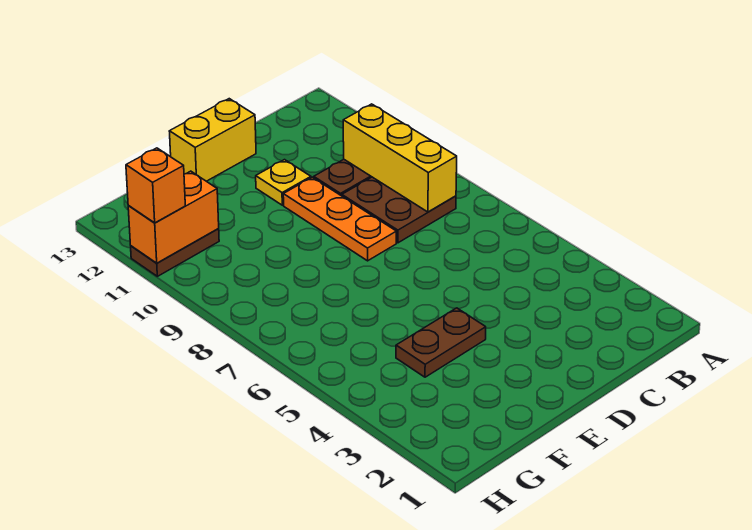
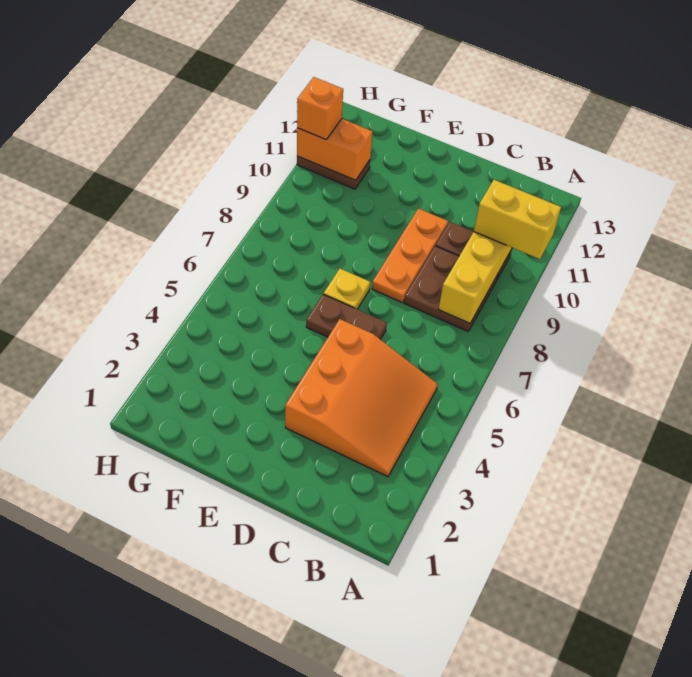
none -> orange 3x3 slope [285,319,438,477]
yellow 1x1 plate [256,160,311,205] -> yellow 1x1 plate moved to [324,269,370,309]
yellow 1x2 brick [169,99,256,181] -> yellow 1x2 brick moved to [474,180,561,259]
brown 1x2 plate [396,308,486,377] -> brown 1x2 plate moved to [306,294,387,340]

